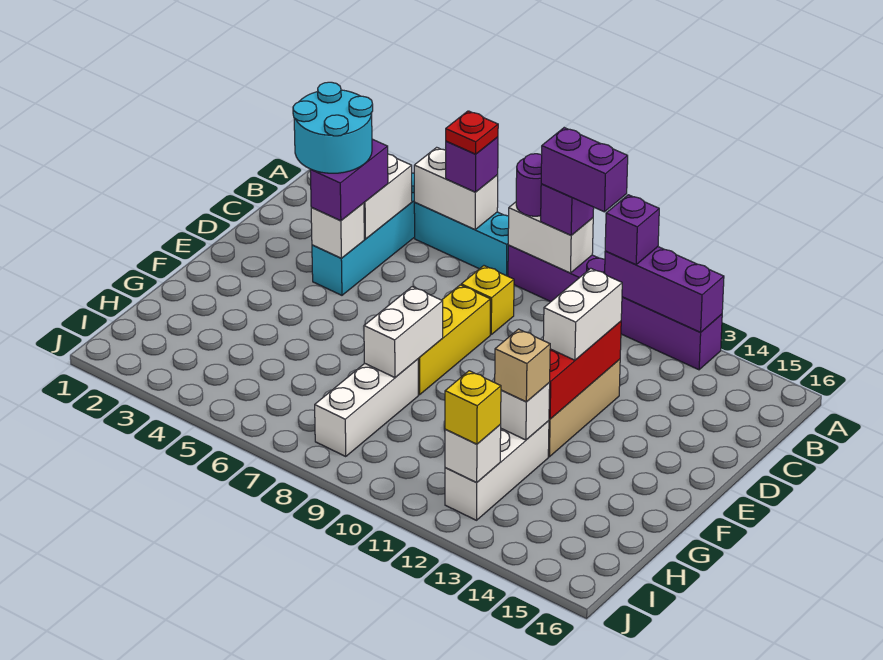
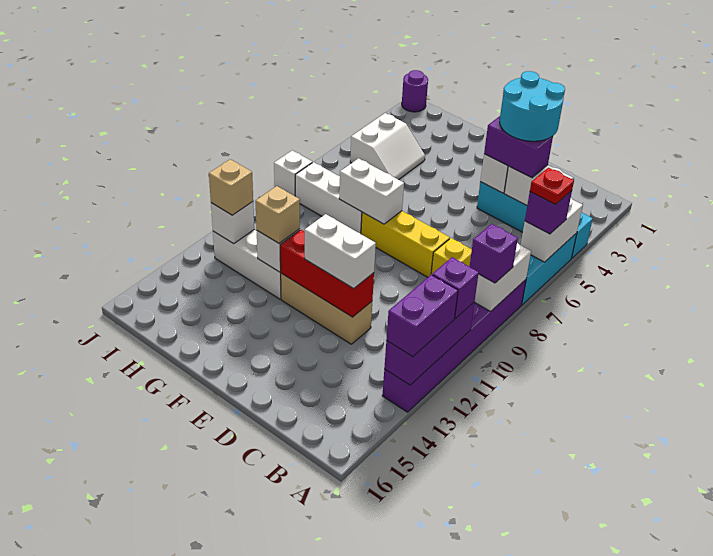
purple 1x1 round brick [516,154,542,216] -> purple 1x1 round brick moved to [402,70,428,112]
purple 1x2 brick [541,128,628,212] -> purple 1x2 brick moved to [386,275,458,357]
none -> white 2x2 slope [350,113,425,180]
yellow 1x1 brick [445,371,501,444] -> tan 1x1 brick [209,159,253,215]
none -> white 1x1 brick [274,150,313,196]

